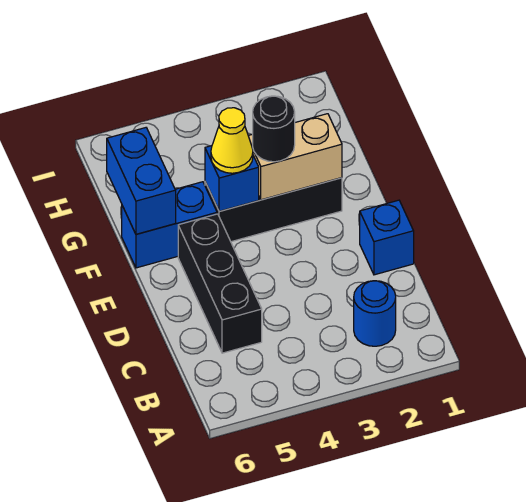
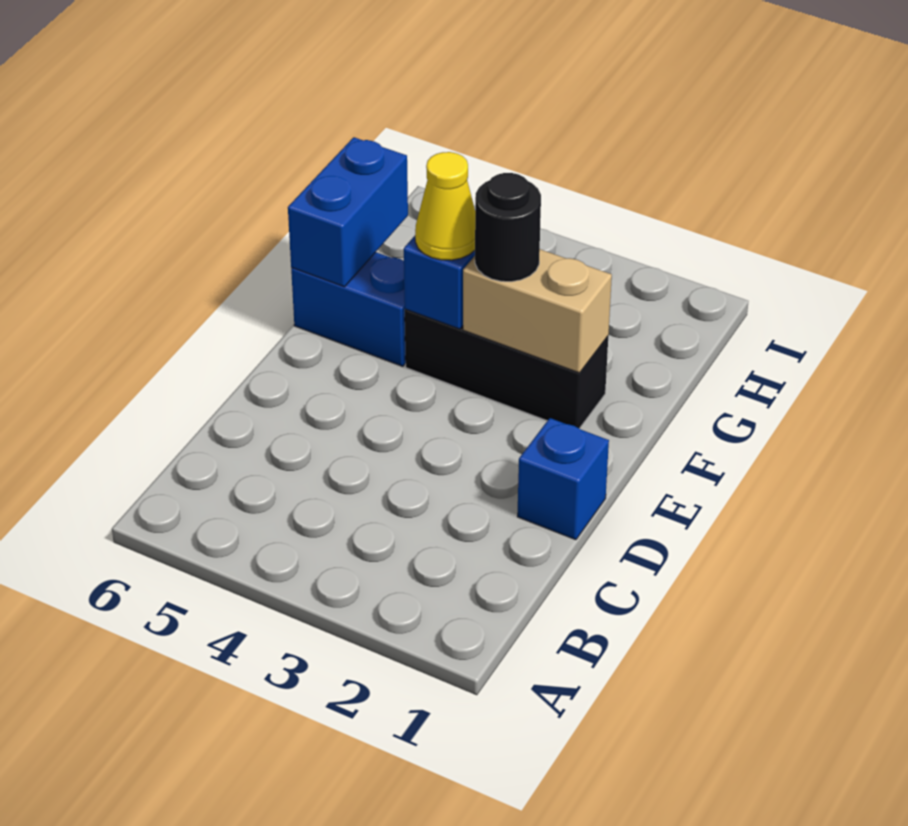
blue 1x1 round brick [354,281,396,346] -> none
black 1x3 brick [178,214,262,353] -> none

